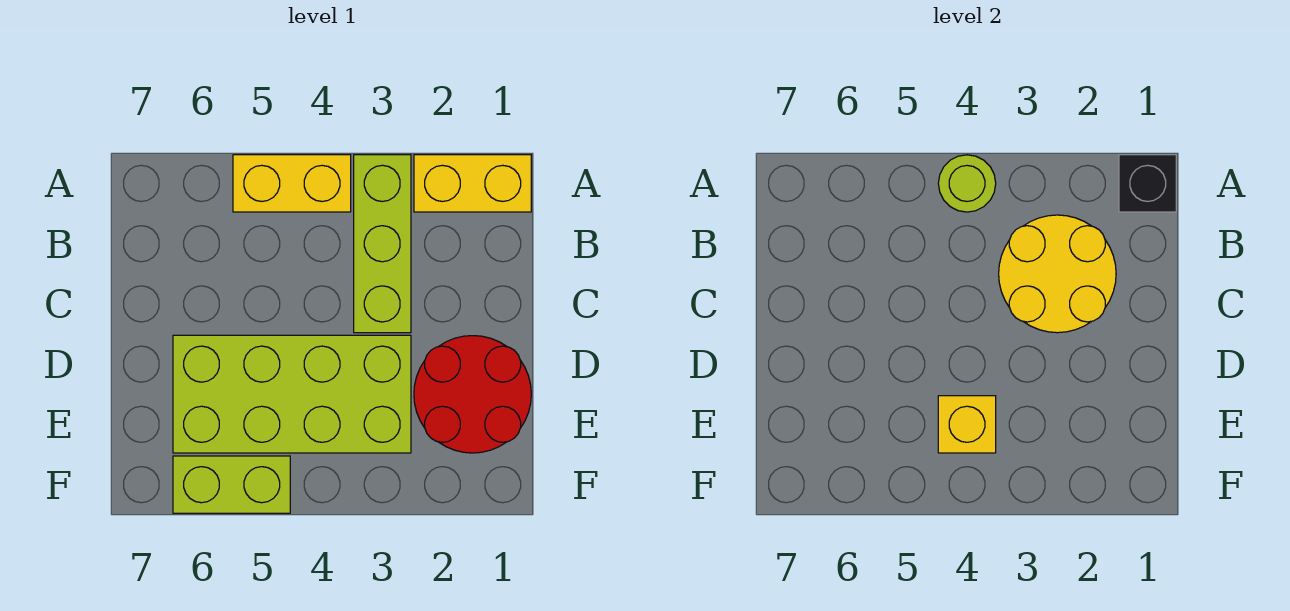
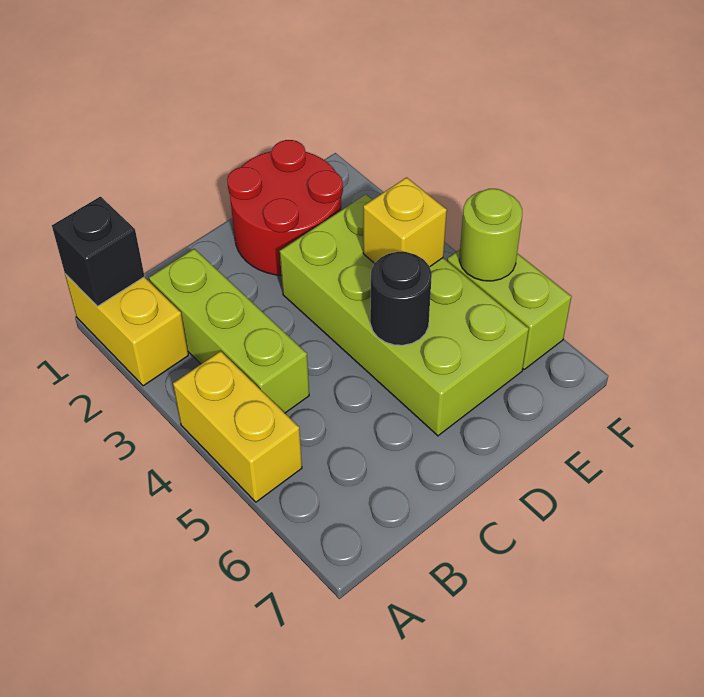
lime 1x3 brick [354,155,411,333] -> lime 1x3 brick turned to [149,249,309,413]
lime 1x1 round brick [938,155,996,212] -> lime 1x1 round brick moved to [459,189,522,281]
yellow 2x2 round brick [999,215,1116,333] -> none
none -> black 1x1 round brick [370,251,432,345]

